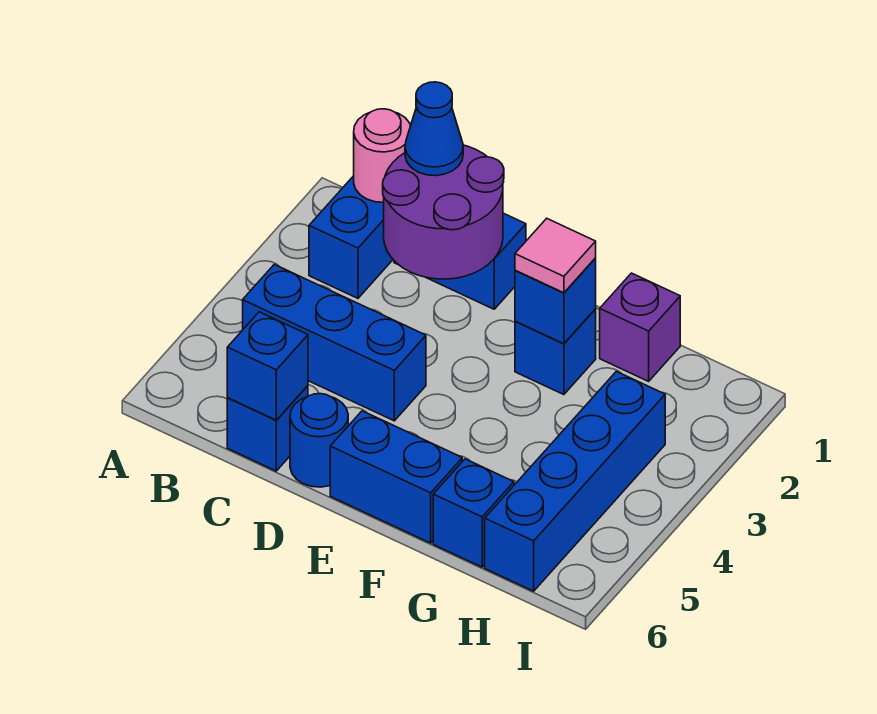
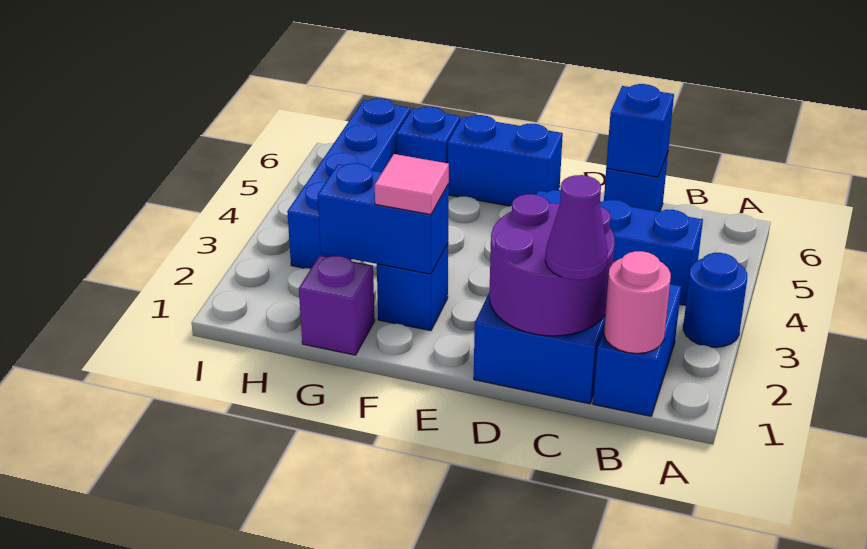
blue 1x1 cone [405,82,463,176] -> purple 1x1 cone [545,175,608,280]
blue 1x1 round brick [290,394,348,487] -> blue 1x1 round brick moved to [683,253,747,347]
blue 1x1 brick [515,258,596,344] -> blue 1x2 brick [318,163,449,274]

